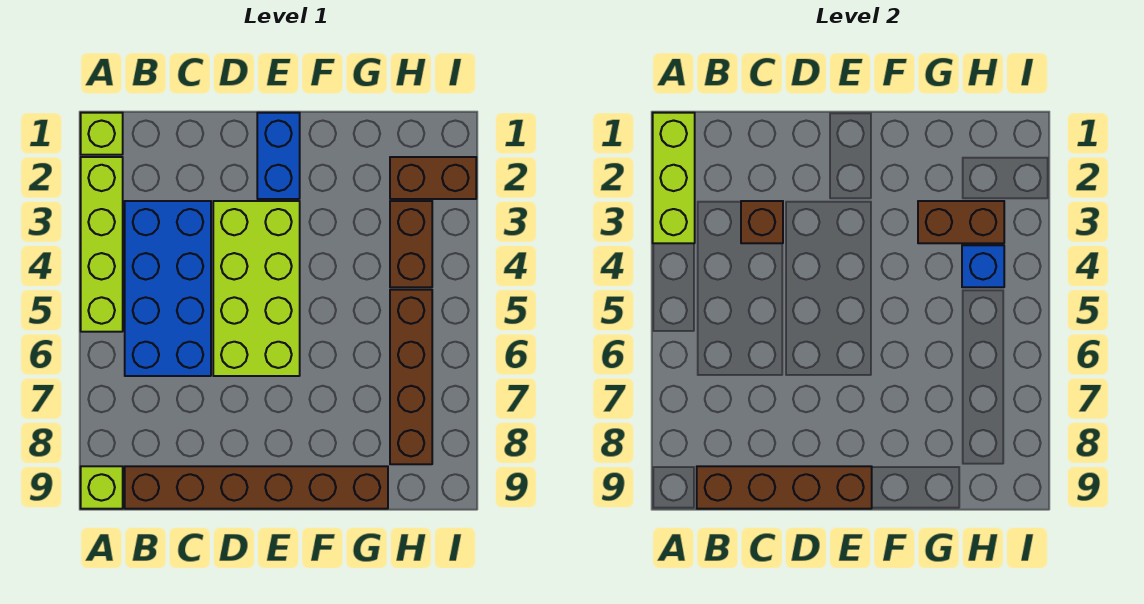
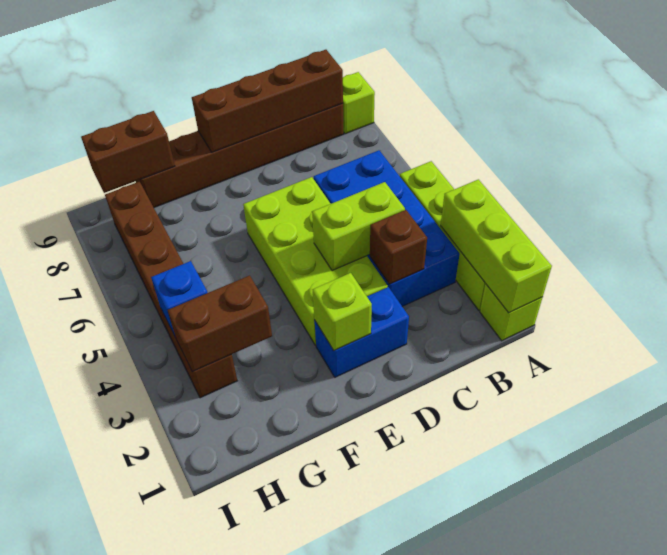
none -> lime 1x2 brick [312,182,405,271]
blue 1x2 brick [257,113,300,199] -> blue 1x2 brick turned to [315,287,409,377]
none -> lime 1x1 brick [313,273,372,351]
brown 1x2 brick [390,157,476,199] -> brown 1x2 brick moved to [81,111,175,193]

